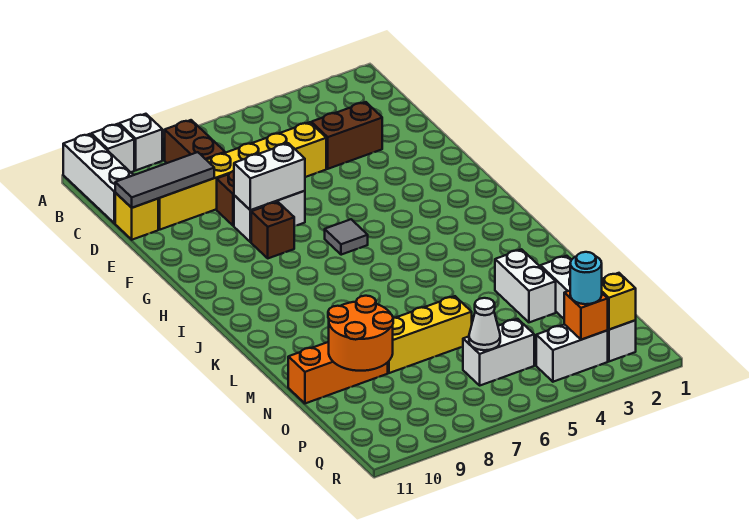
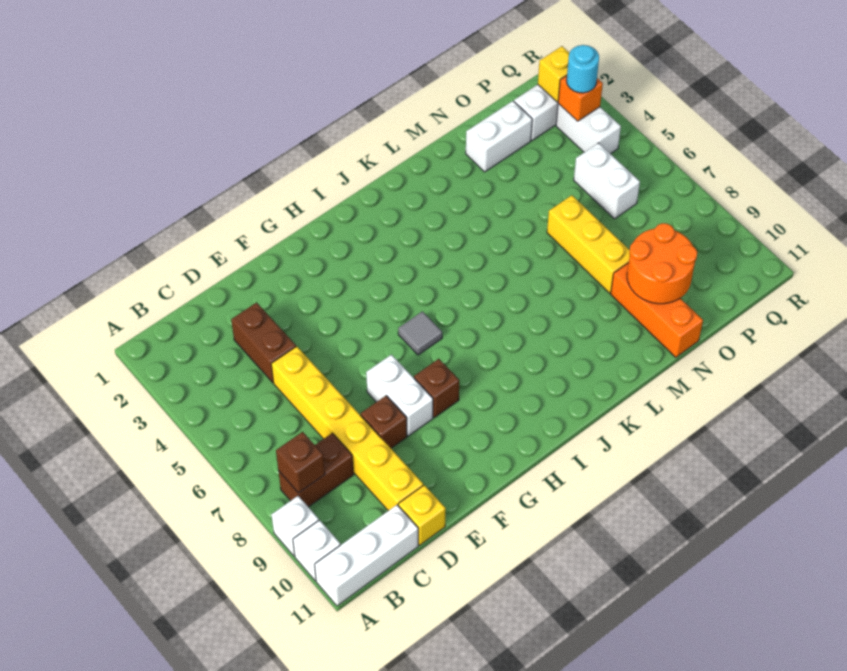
none -> brown 1x1 brick [276,432,325,493]
grey 1x3 tile [115,152,214,208] -> none
white 1x2 brick [234,143,305,210] -> none
white 1x2 brick [495,249,556,322] -> none
white 1x1 cone [469,298,500,350] -> none

